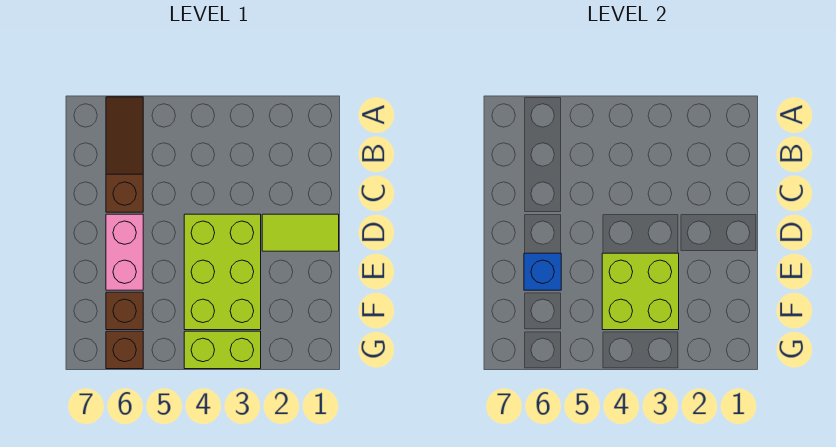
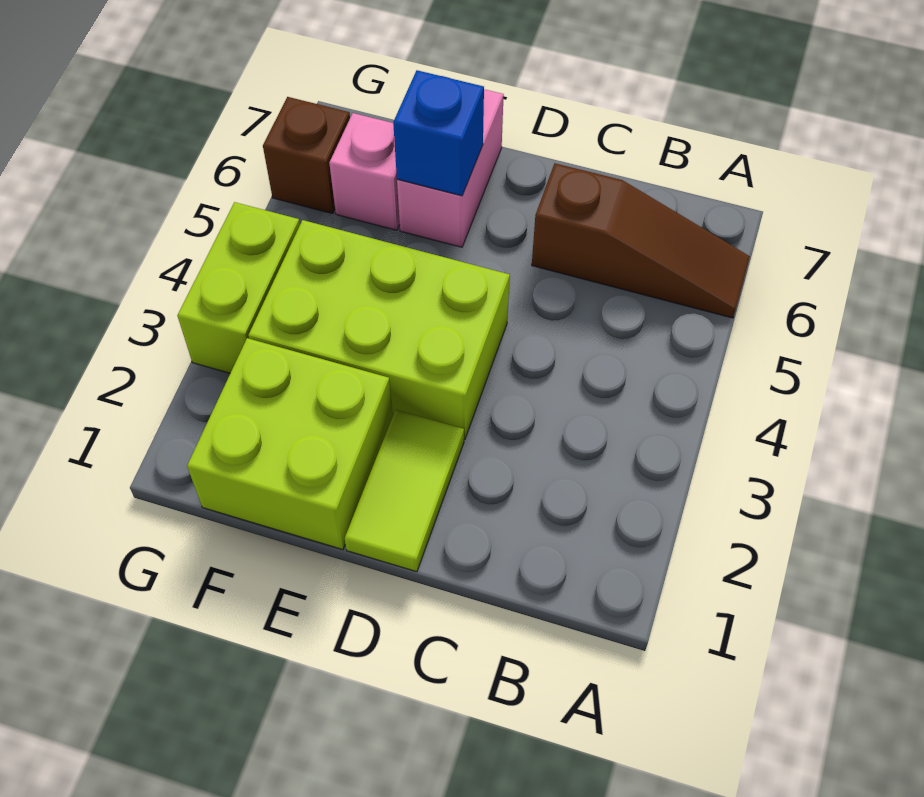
pink 1x2 brick [106,214,143,290] -> pink 1x2 brick turned to [397,89,504,247]
lime 2x2 brick [602,253,679,330] -> lime 2x2 brick moved to [187,338,393,550]
brown 1x1 brick [106,292,143,330] -> pink 1x1 brick [329,113,400,230]

